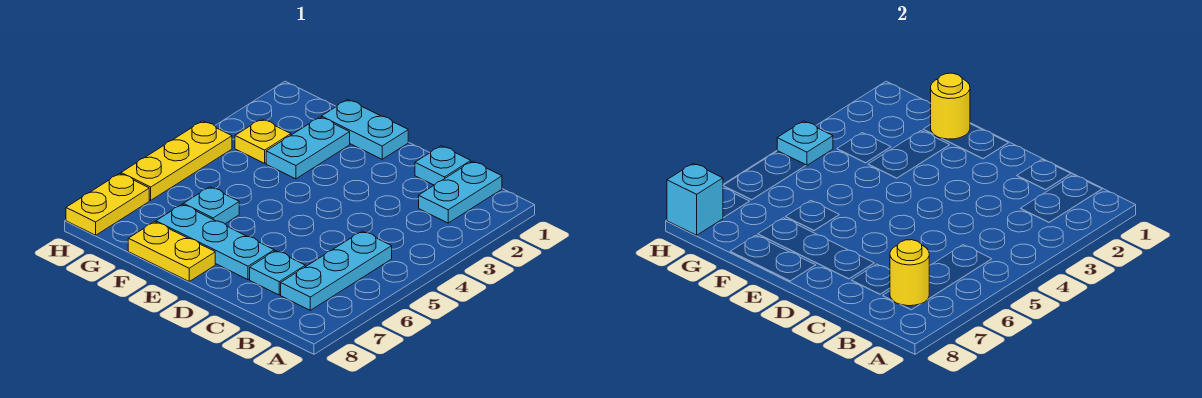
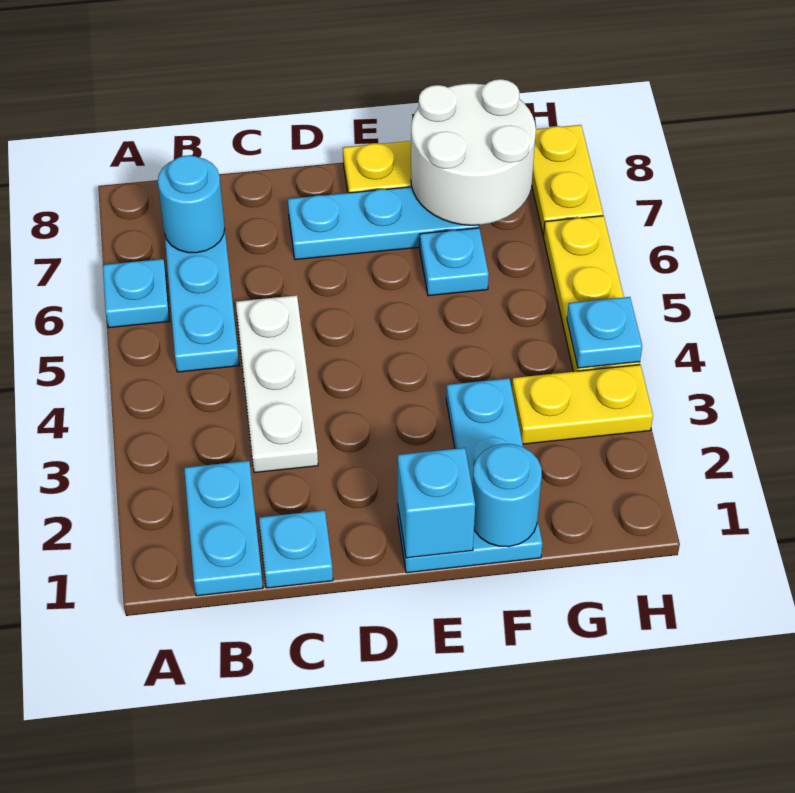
yellow 1x1 round brick [890,240,929,306] -> cyan 1x1 round brick [158,155,225,253]
none -> white 1x3 plate [236,295,318,473]
cyan 1x1 plate [250,251,305,295] -> cyan 1x1 plate moved to [103,259,170,328]
yellow 1x1 round brick [930,73,970,139] -> cyan 1x1 round brick [473,444,542,547]
none -> white 2x2 round brick [411,79,536,225]
yellow 1x1 plate [235,119,291,163] -> yellow 1x2 plate [512,365,653,444]
cyan 1x1 brick [667,163,723,235] -> cyan 1x1 brick moved to [398,448,475,558]

